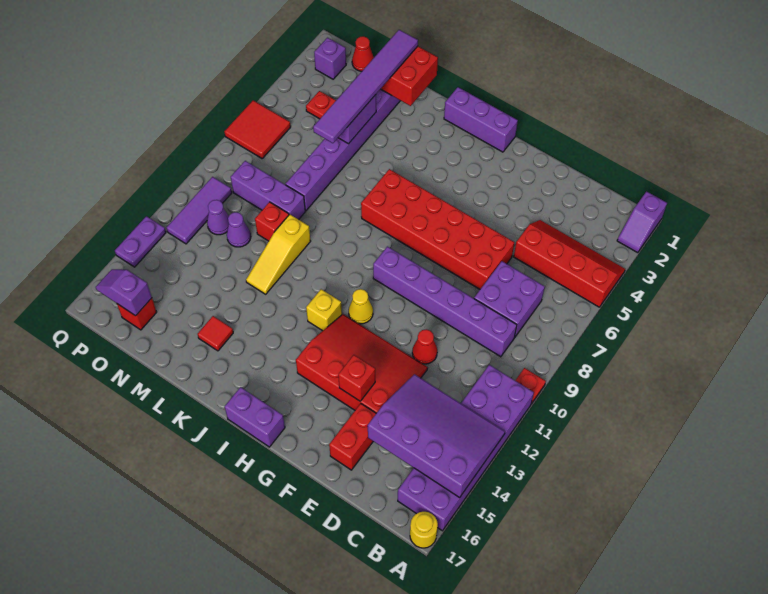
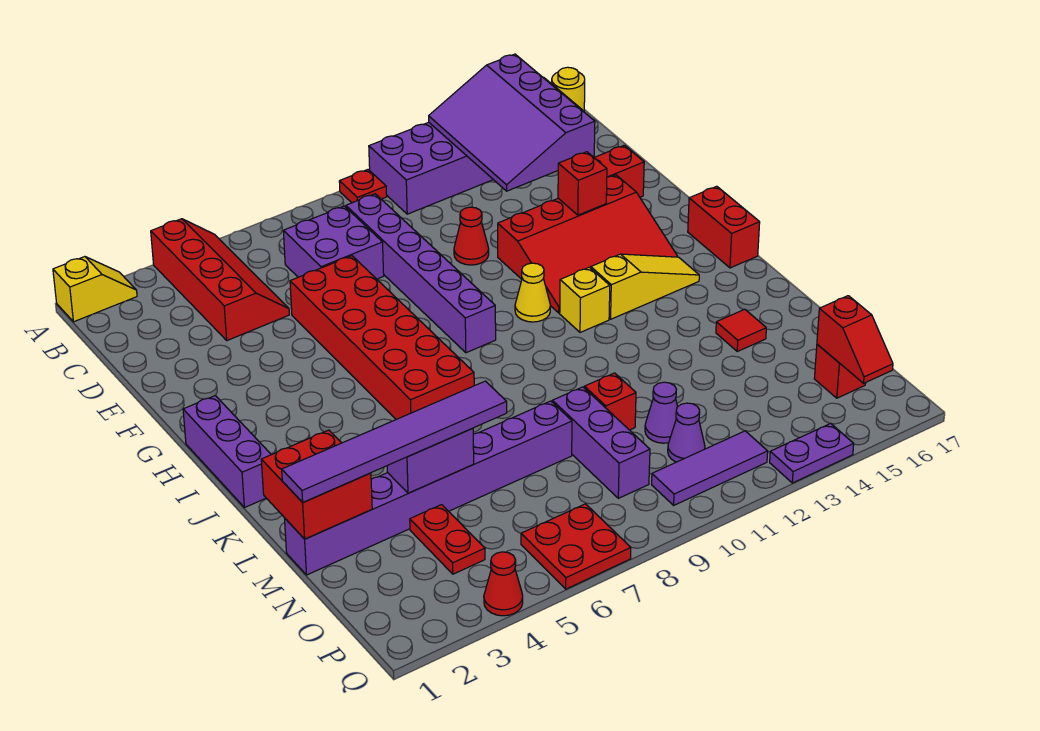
purple 1x2 slope [617,191,667,253] -> yellow 1x2 slope [53,257,137,322]
red 2x4 slope [514,220,625,307] -> red 2x4 slope turned to [151,219,289,340]
red 3x4 slope [296,314,428,413] -> red 3x4 slope turned to [498,175,678,313]
purple 1x2 brick [225,387,285,447] -> red 1x2 brick [688,186,760,268]
yellow 1x3 slope [246,214,311,294] -> yellow 1x3 slope moved to [591,254,699,319]
red 1x1 cone [352,36,374,71] -> red 1x1 cone moved to [484,552,523,616]
purple 1x2 slope [96,269,152,316] -> red 1x2 slope [817,296,893,383]
purple 1x1 brick [314,38,346,79] -> none
red 2x2 tile [224,100,291,158] -> red 2x2 plate [521,504,631,589]

